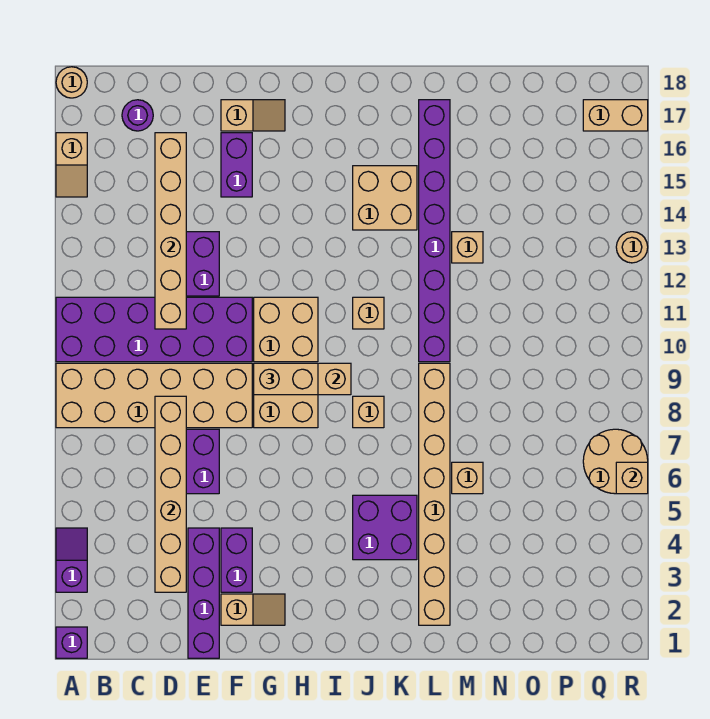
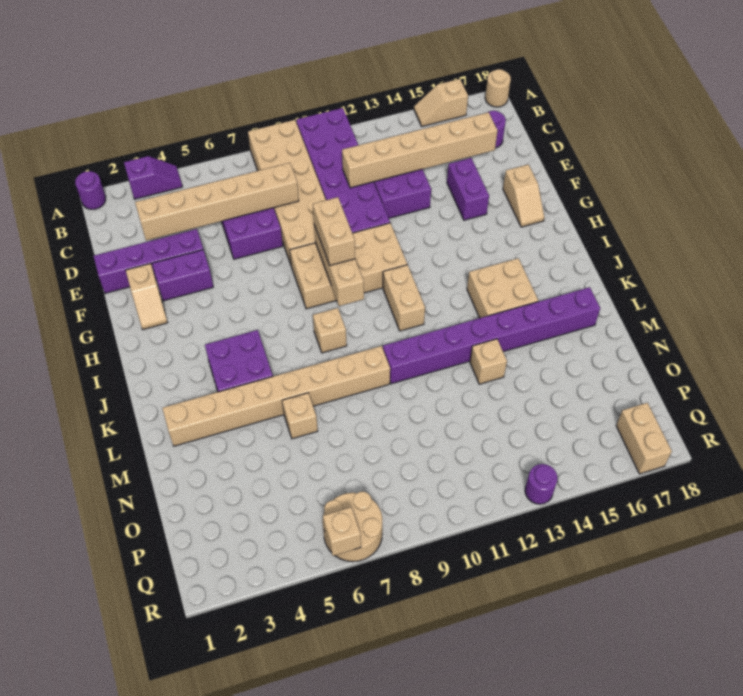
purple 1x1 brick [56,627,87,658] -> purple 1x1 round brick [75,171,106,209]
purple 1x2 brick [221,133,252,197] -> purple 1x2 brick turned to [447,158,489,220]
tan 1x1 brick [353,297,384,329] -> tan 1x2 brick [383,265,425,331]
tan 1x1 round brick [616,232,648,263] -> purple 1x1 round brick [525,464,558,504]

